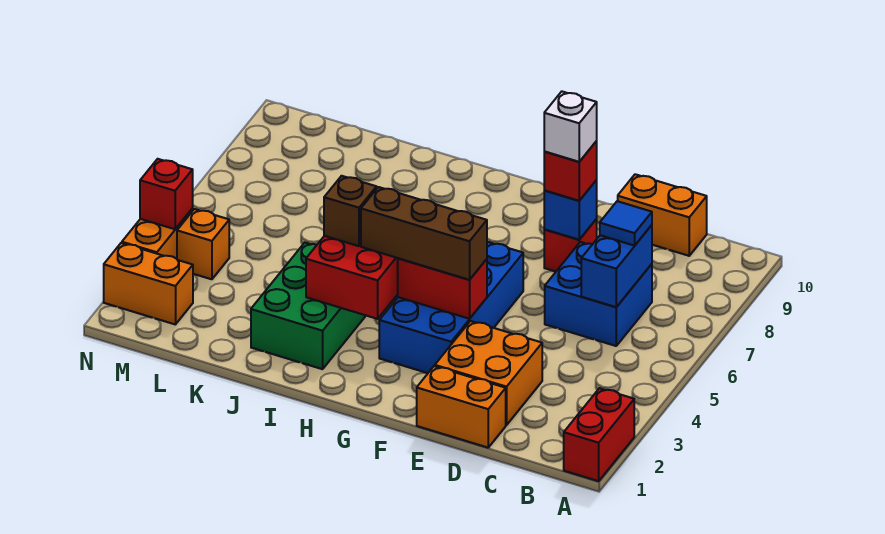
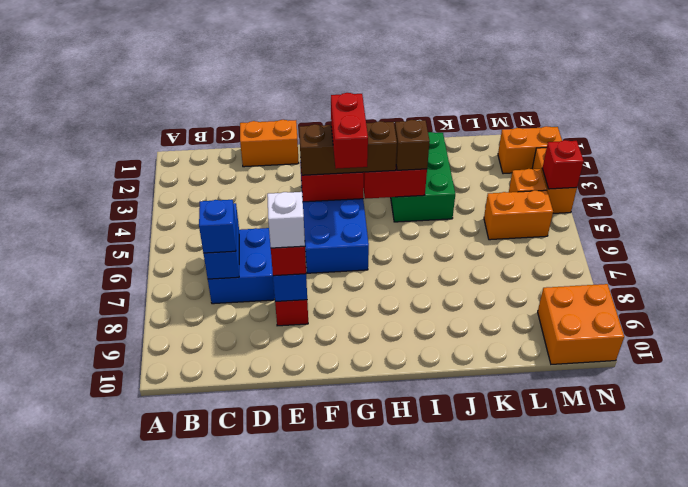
red 1x2 brick [564,388,634,481] -> red 1x2 brick moved to [331,93,368,169]
blue 1x1 tile [600,201,652,246] -> blue 1x1 brick [199,200,236,253]
orange 1x2 brick [618,174,707,256] -> orange 1x2 brick moved to [484,190,553,240]
orange 2x2 brick [435,321,542,425] -> orange 2x2 brick moved to [538,284,624,364]

